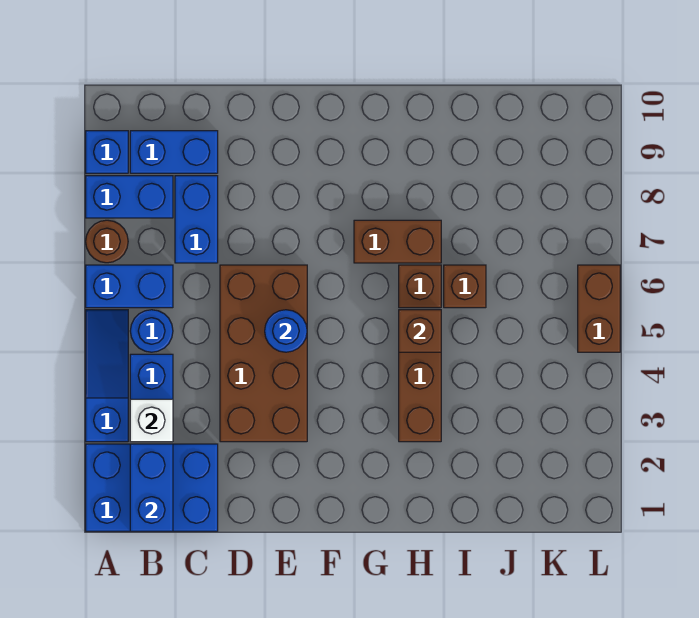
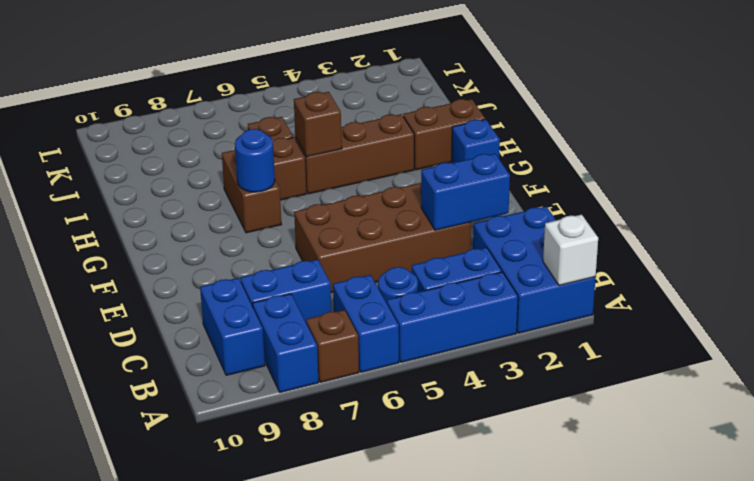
blue 1x3 slope [86,310,128,442] -> blue 1x3 brick [387,272,518,362]
brown 1x1 round brick [86,220,128,263] -> brown 1x1 brick [306,310,359,382]
blue 1x1 brick [86,131,128,173] -> blue 1x1 brick moved to [452,119,500,163]
blue 1x2 brick [130,444,173,531] -> blue 1x2 brick moved to [421,154,510,230]
white 1x1 brick [130,399,173,442] -> white 1x1 brick moved to [543,214,598,285]
blue 1x1 round brick [265,310,307,352] -> blue 1x1 round brick moved to [235,129,275,192]
brown 1x2 brick [578,265,620,352] -> brown 1x2 brick moved to [403,99,485,170]

